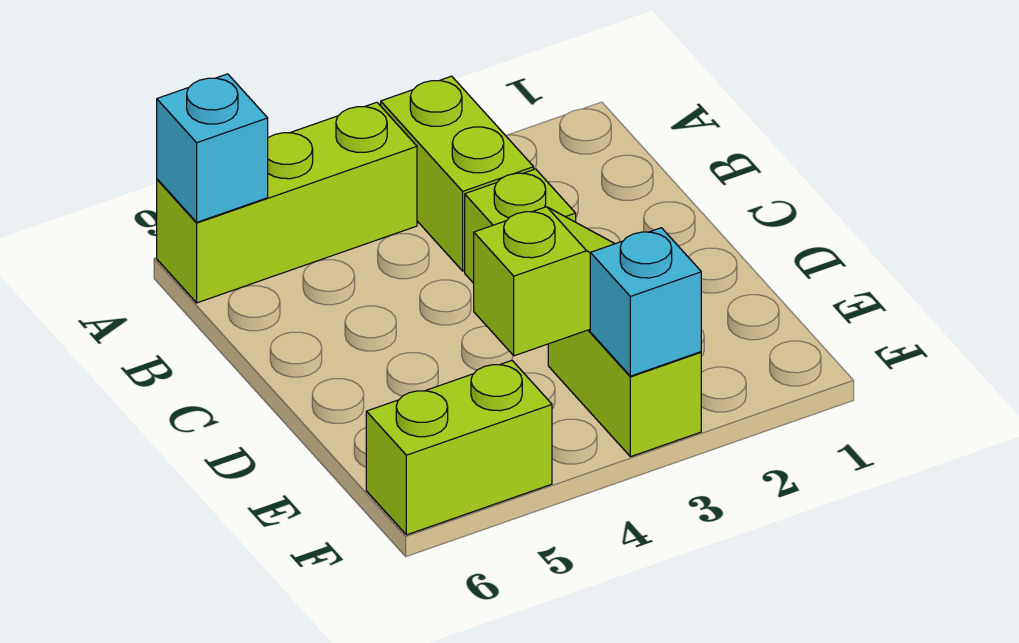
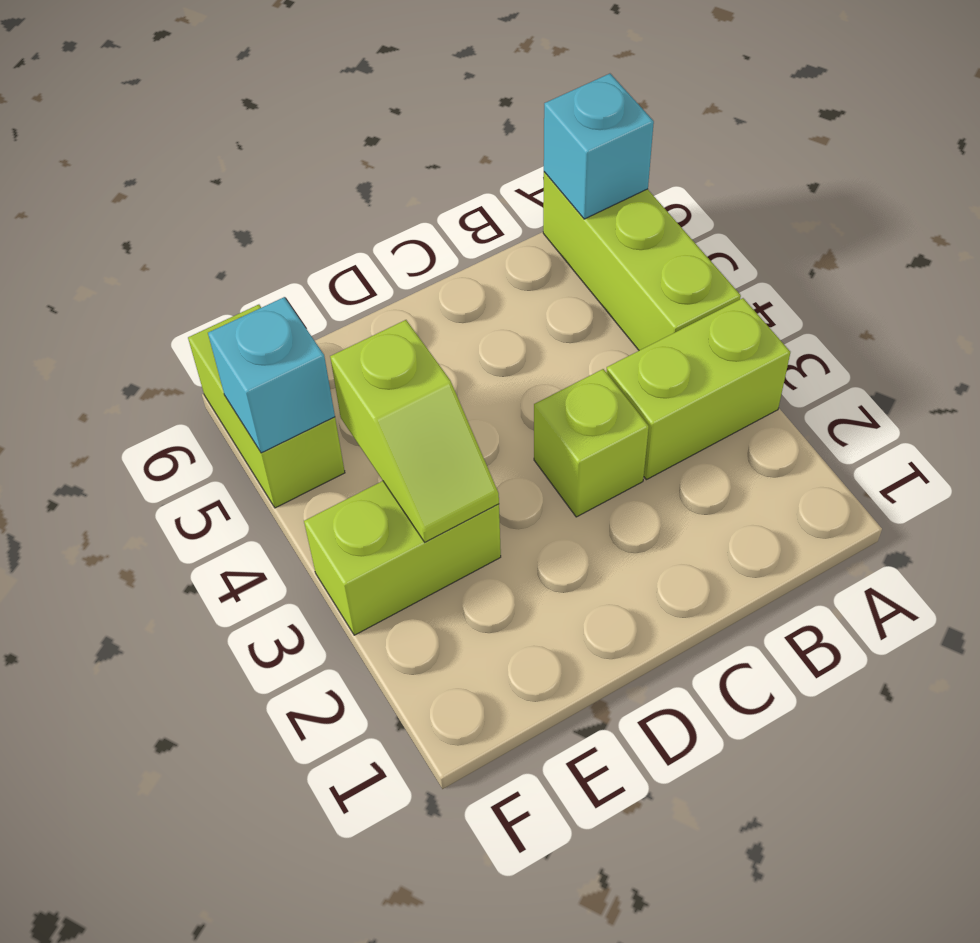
cyan 1x1 brick [590,228,701,376] -> cyan 1x1 brick moved to [208,297,335,453]

